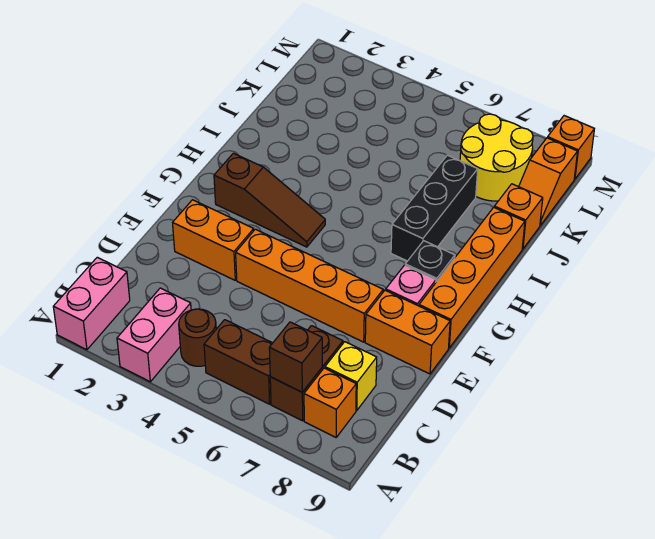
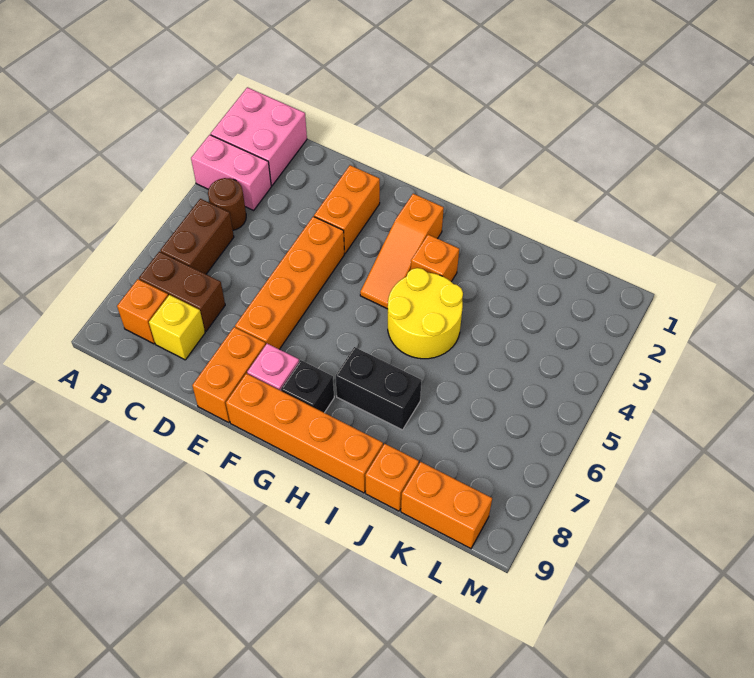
pink 1x2 brick [53,257,130,350] -> pink 2x2 brick [211,87,307,186]
brown 1x1 brick [269,322,322,392] -> none
brown 1x3 slope [214,153,325,247] -> orange 1x3 slope [360,194,444,309]
black 1x3 brick [391,155,478,261] -> black 1x2 brick [336,347,422,430]
yellow 2x2 round brick [460,114,533,201] -> yellow 2x2 round brick moved to [388,268,463,359]
orange 1x2 slope [519,138,578,225] -> orange 1x2 brick [401,462,492,548]
orange 1x1 brick [548,116,594,179] -> orange 1x1 brick moved to [411,234,459,282]

